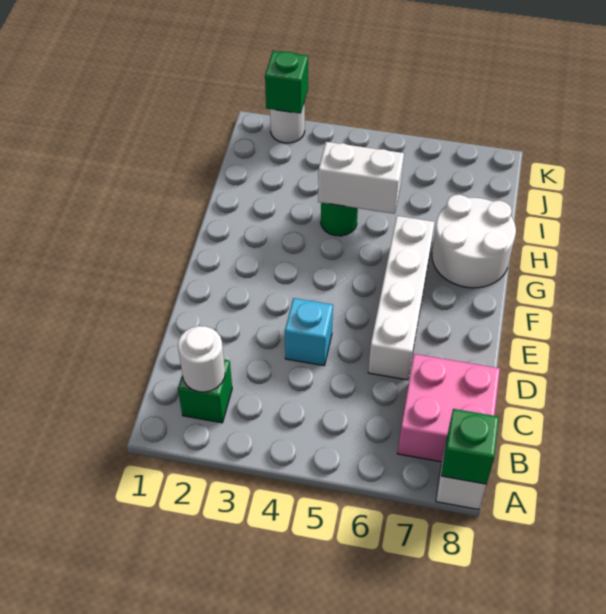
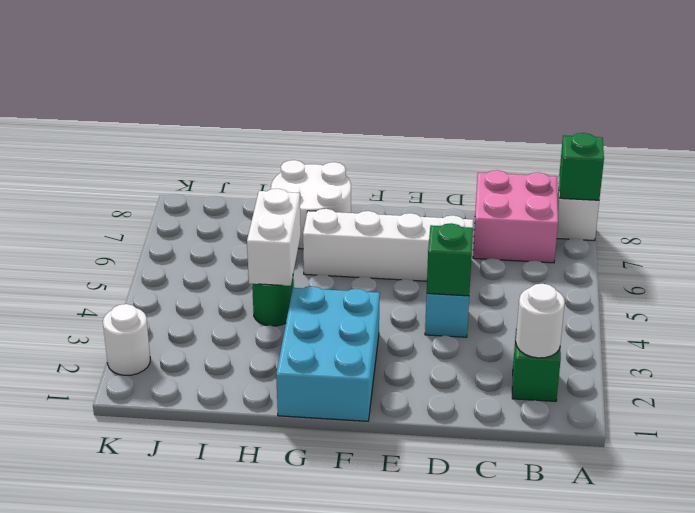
none -> cyan 2x3 brick [276,286,380,421]
green 1x1 brick [265,51,308,114] -> green 1x1 brick moved to [427,223,473,296]

